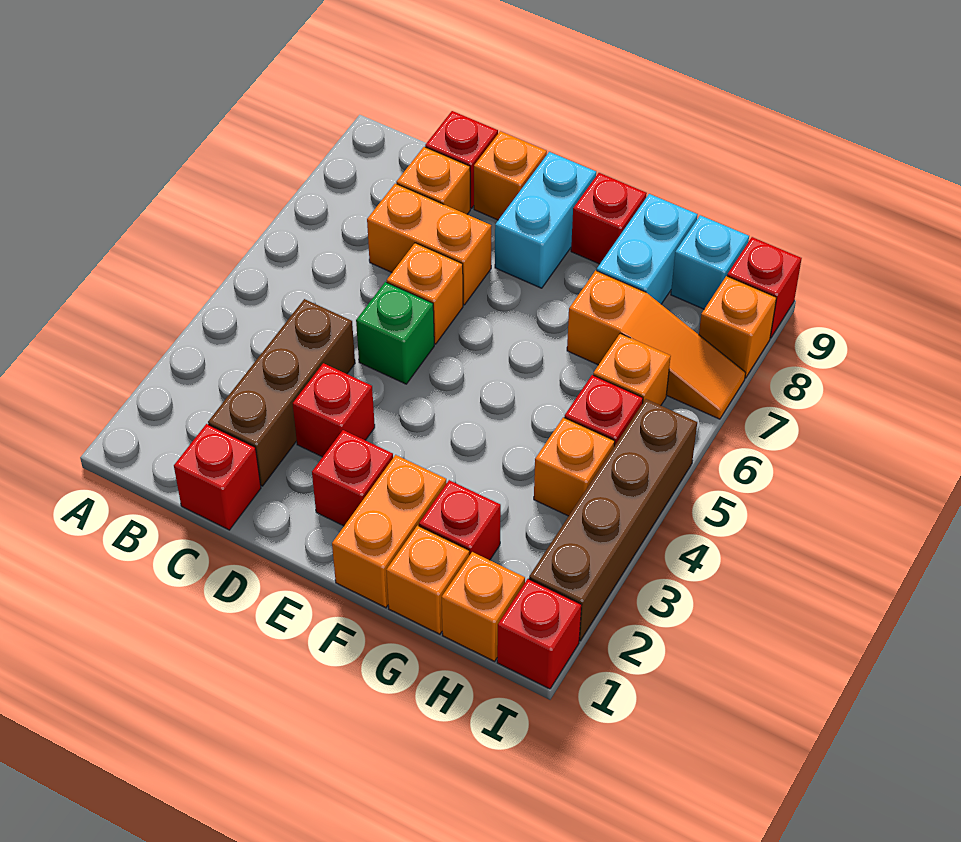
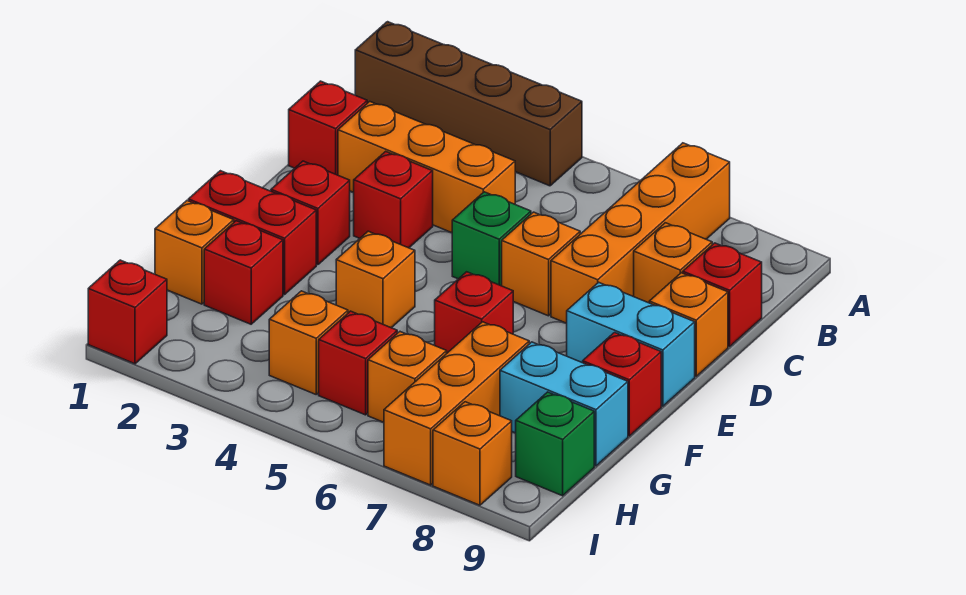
brown 1x3 brick [208,299,355,486] -> orange 1x3 brick [338,102,515,233]
orange 1x2 brick [367,183,491,305] -> orange 1x4 brick [551,143,730,323]
orange 1x2 brick [332,455,447,608] -> red 1x2 brick [188,171,316,295]
orange 1x3 slope [567,271,746,419] -> orange 1x3 brick [384,322,529,485]
orange 1x1 brick [442,552,525,661] -> orange 1x1 brick moved to [336,231,415,328]
cyan 1x1 brick [671,215,749,309] -> green 1x1 brick [516,392,594,496]
brown 1x4 brick [529,399,697,641] -> brown 1x4 brick moved to [355,22,582,186]
red 1x1 brick [727,237,802,338] -> red 1x1 brick moved to [435,272,513,353]

